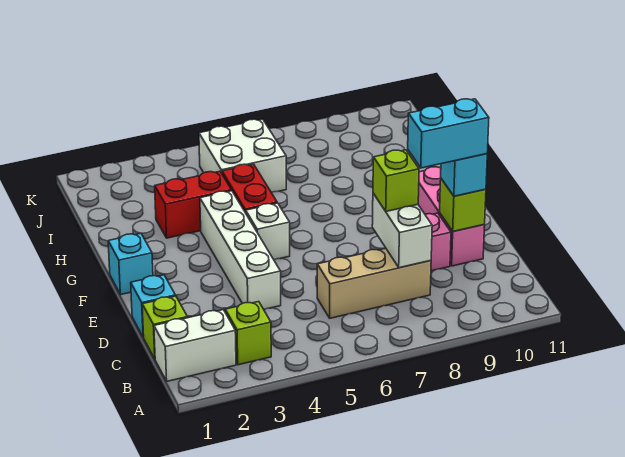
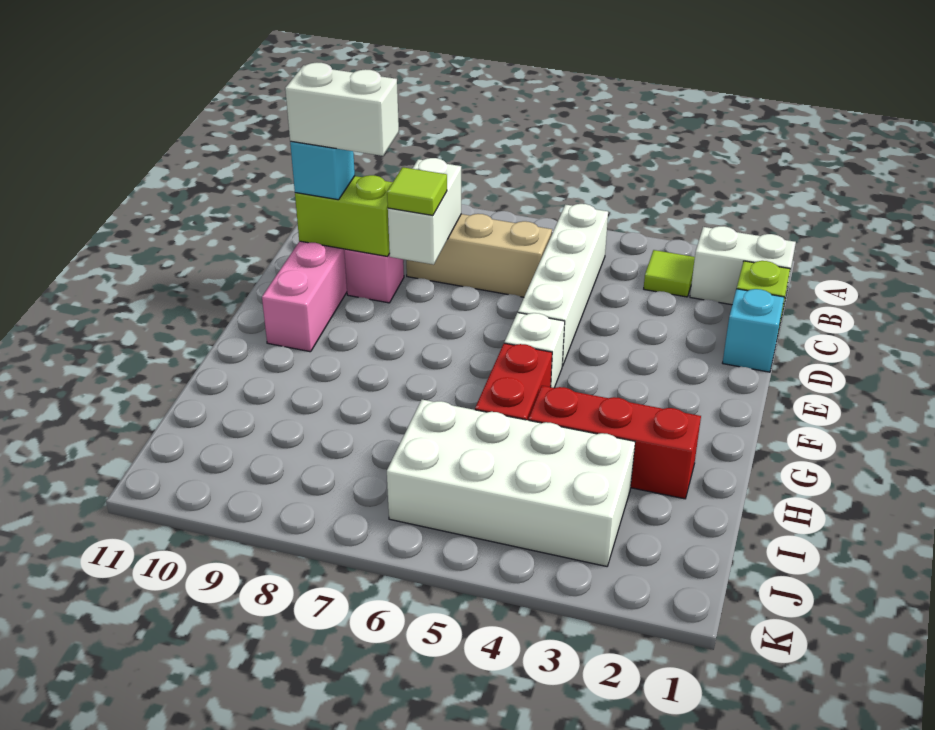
lime 1x1 brick [225,302,271,365] -> lime 1x1 tile [644,250,695,297]
white 1x4 brick [200,191,281,309] -> white 1x4 brick moved to [518,204,608,366]
lime 1x1 brick [373,150,419,212] -> lime 1x1 tile [387,167,447,215]
cyan 1x2 brick [408,99,489,168] -> white 1x2 brick [285,63,399,156]
lime 1x1 brick [440,179,486,231] -> lime 1x2 brick [295,175,393,256]
cyan 1x1 brick [108,233,153,295] -> none
red 1x2 brick [155,171,231,238] -> red 1x3 brick [529,386,701,499]
white 2x2 brick [199,119,286,193] -> white 2x4 brick [387,400,635,566]

